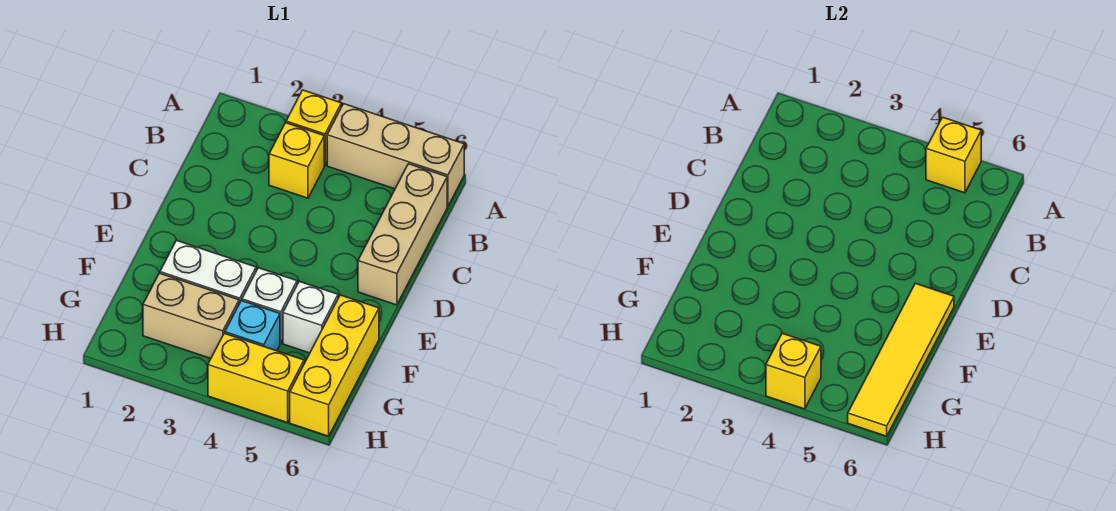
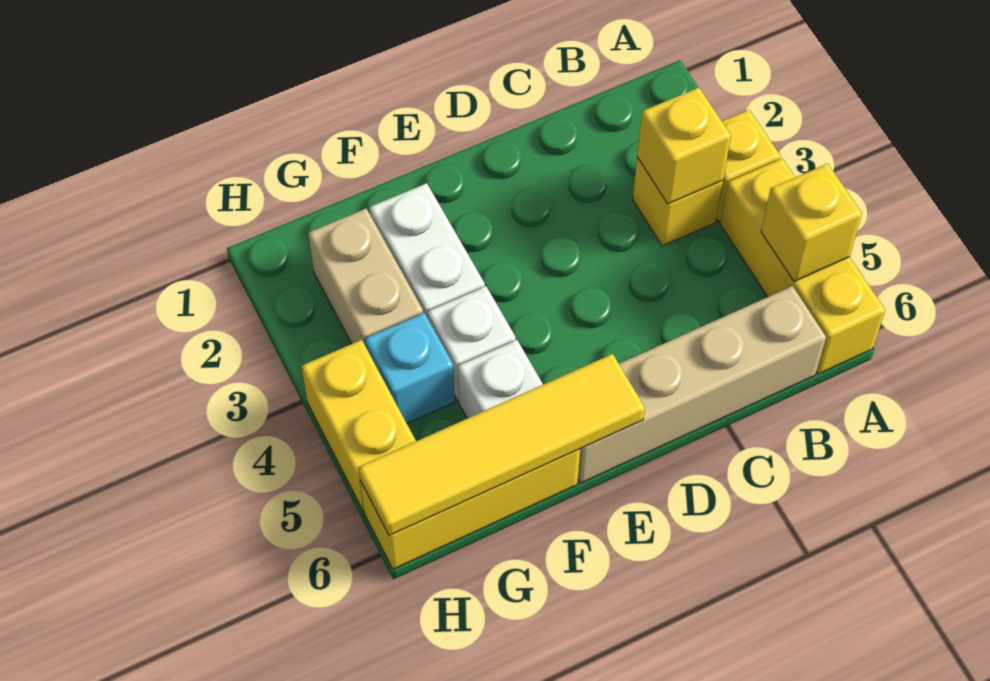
tan 1x3 brick [327,104,464,206] -> yellow 1x3 brick [720,159,885,374]
tan 1x3 brick [358,164,447,305] -> tan 1x4 brick [578,286,826,483]
yellow 1x1 brick [766,333,821,409] -> yellow 1x1 brick moved to [637,87,731,204]

